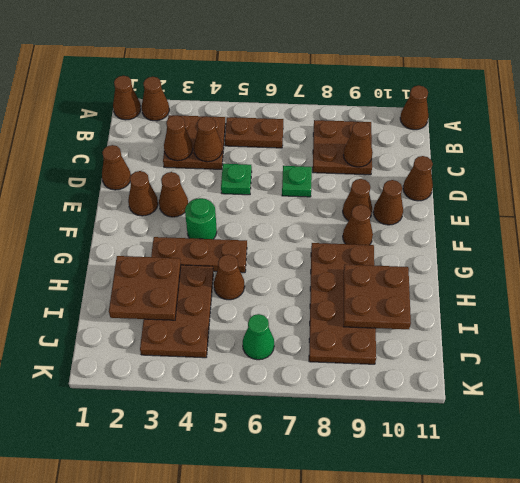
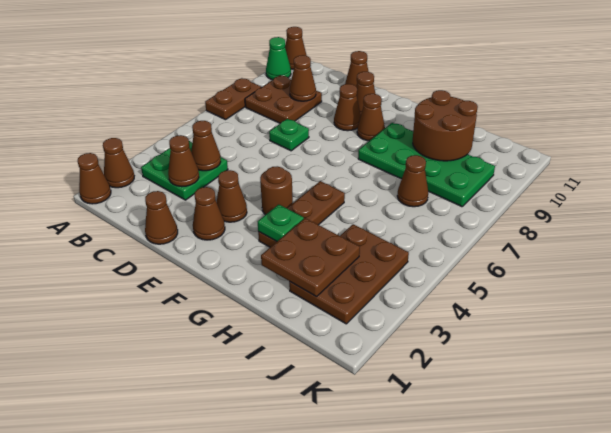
brown 2x2 plate [163,115,226,169] -> green 2x2 plate [141,141,228,200]
brown 1x2 plate [225,117,283,148] -> brown 1x2 plate moved to [205,78,261,120]
green 1x1 plate [221,164,252,195] -> green 1x1 plate moved to [258,204,304,241]
green 1x1 round brick [185,198,217,239] -> brown 1x1 round brick [260,166,293,215]
brown 2x4 plate [309,243,376,364] -> green 2x4 plate [358,123,495,207]
brown 2x3 plate [140,265,213,358] -> brown 2x3 plate turned to [289,224,409,324]
brown 1x1 cone [214,254,245,300] -> brown 1x1 cone moved to [397,155,428,207]
brown 2x2 plate [344,265,411,329] -> brown 2x2 round brick [413,90,478,161]
green 1x1 cone [243,314,274,360] -> green 1x1 cone moved to [266,37,291,80]

